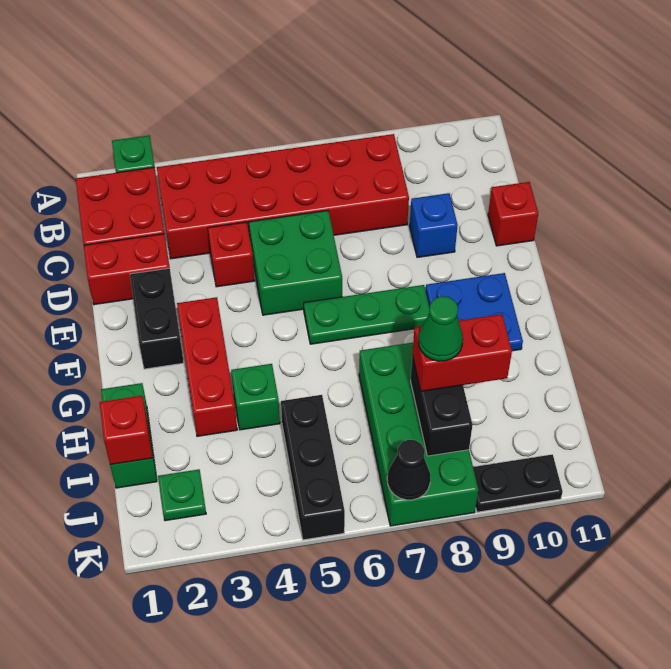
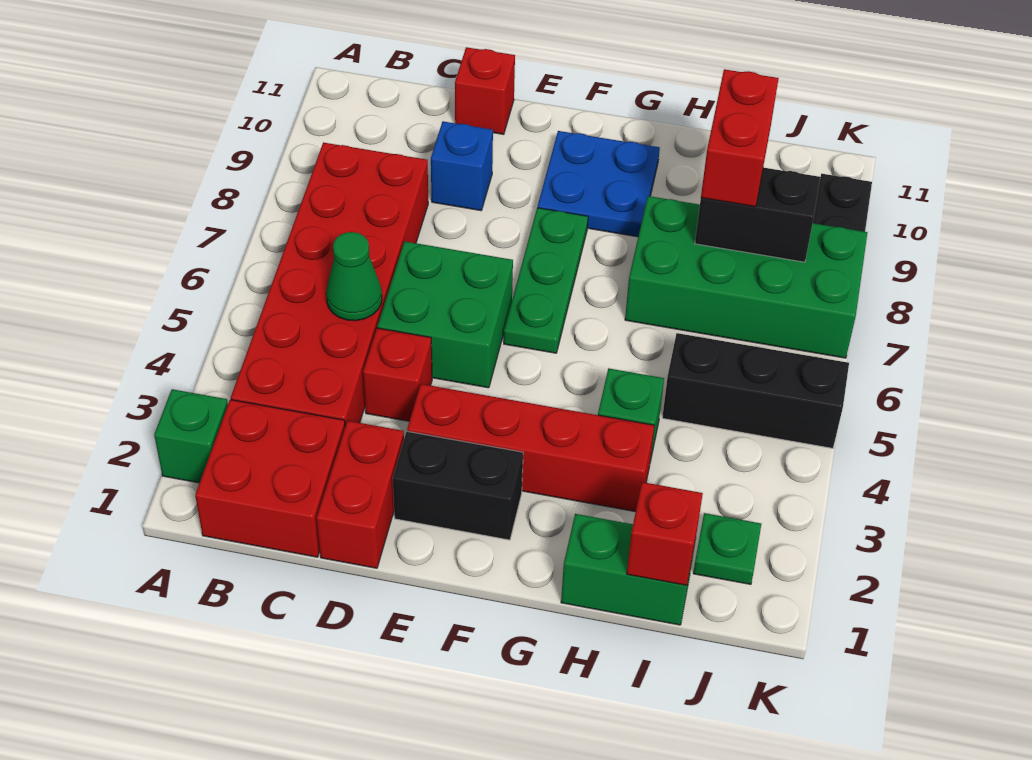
red 1x3 brick [177,297,237,436] -> red 1x4 brick [407,384,654,512]
green 1x1 cone [419,296,463,361] -> green 1x1 cone moved to [326,232,382,321]
black 1x1 cone [387,440,431,500] -> none

